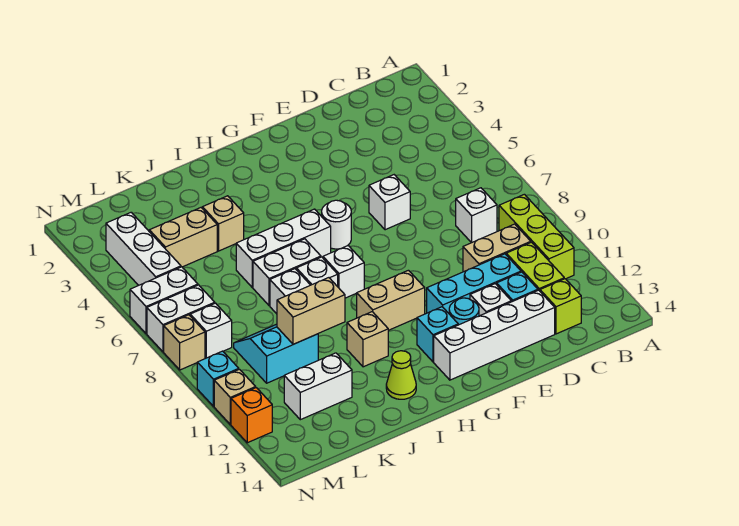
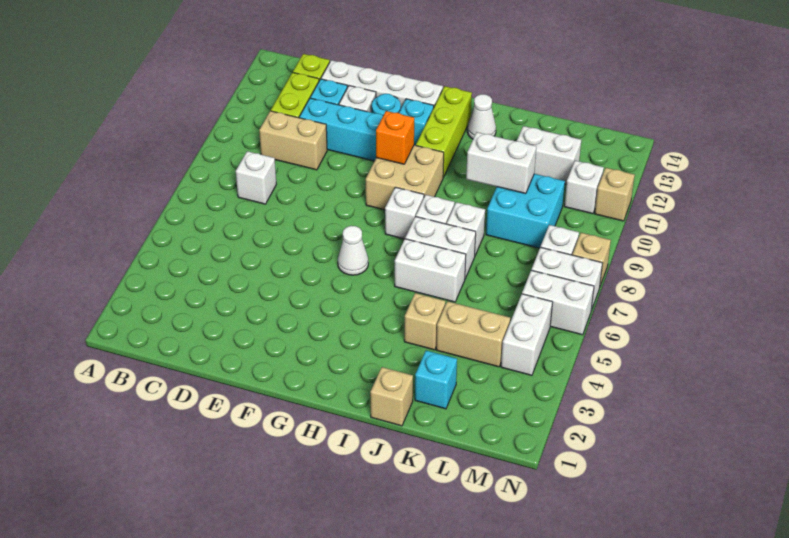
lime 1x3 brick [499,194,574,279] -> lime 1x3 brick moved to [416,86,472,177]
white 1x1 brick [369,175,410,230] -> white 1x1 brick moved to [564,161,604,214]
white 1x1 round brick [322,200,351,249] -> white 1x1 cone [338,226,368,275]
tan 1x2 brick [357,270,425,330] -> tan 2x2 brick [366,145,444,210]
white 1x3 brick [236,209,331,287] -> white 1x2 brick [395,239,466,302]
tan 1x1 brick [347,312,388,367] -> tan 1x1 brick moved to [370,367,413,426]
lime 1x1 cone [386,351,416,399] -> white 1x1 cone [467,94,496,139]
tan 1x2 brick [277,278,345,344] -> white 1x2 brick [466,132,536,194]
cyan 2x2 slope [234,324,318,383] -> cyan 2x2 brick [486,174,565,248]
white 1x3 brick [106,212,181,285] -> white 1x2 brick [501,294,553,375]
cyan 1x1 brick [197,351,239,406] -> cyan 1x1 brick moved to [415,351,457,409]
orange 1x1 brick [231,388,272,443] -> orange 1x1 brick moved to [376,111,414,164]

